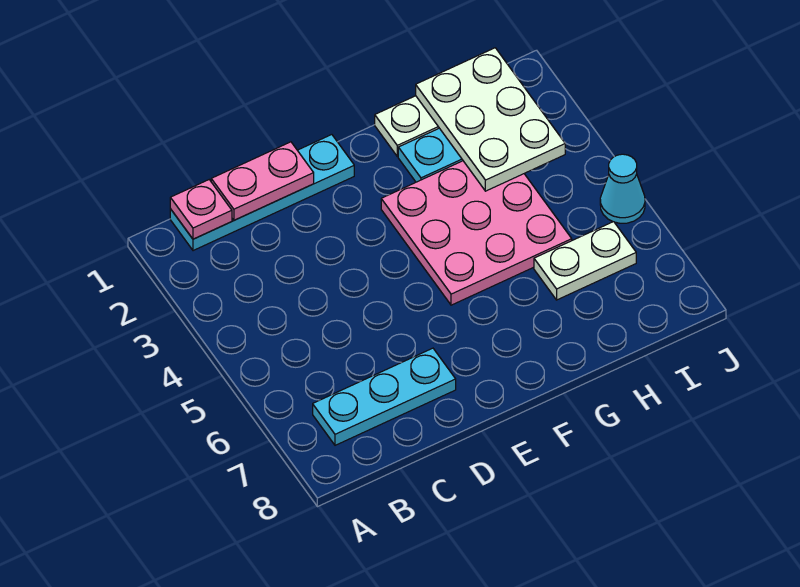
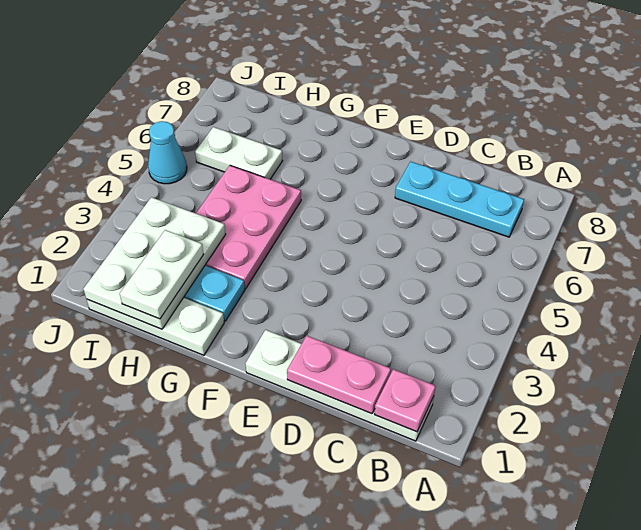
cyan 1x4 plate [170,135,354,251] -> white 1x4 plate [246,330,434,441]
pink 3x3 plate [381,161,572,305] -> pink 2x3 plate [196,166,301,289]
none -> white 1x2 plate [120,230,204,319]

